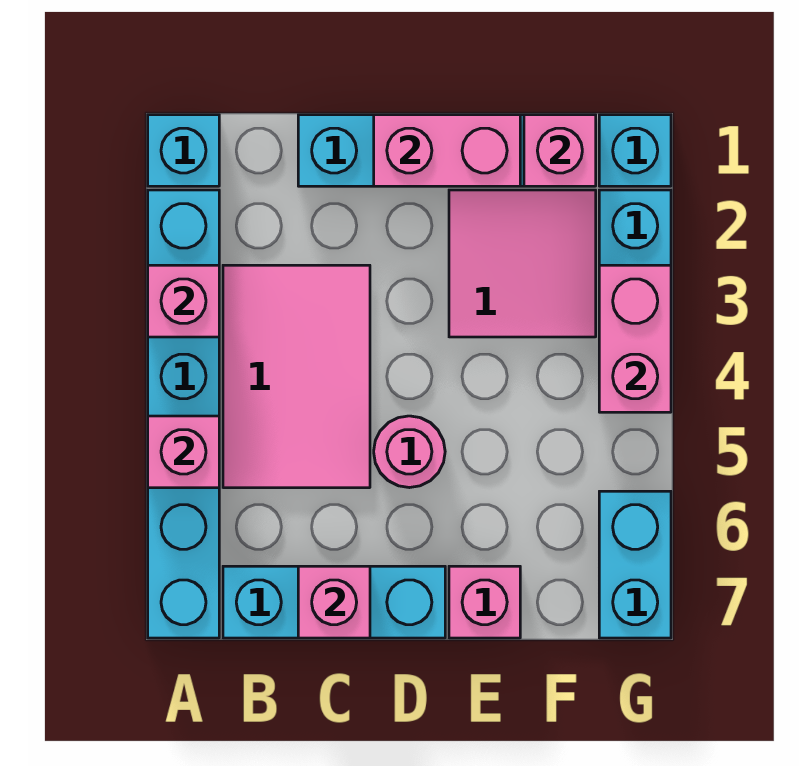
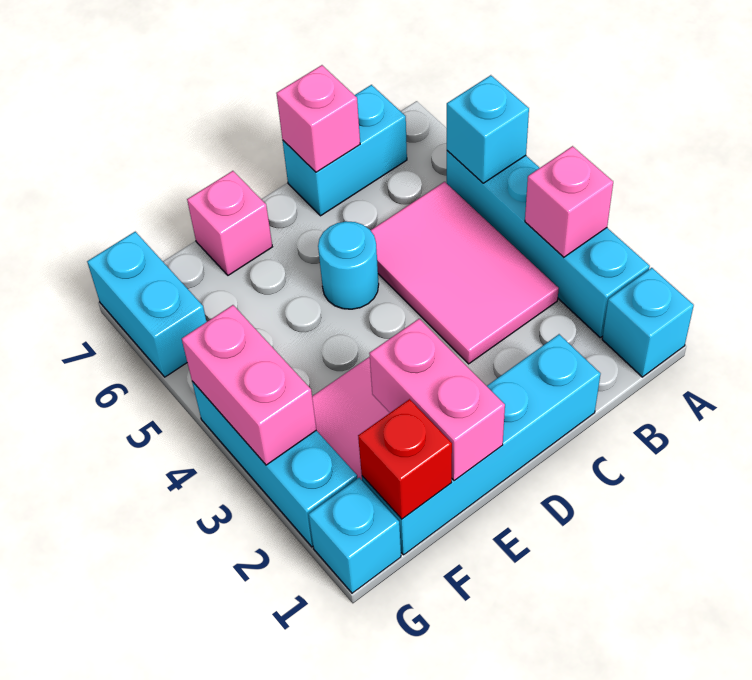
cyan 1x6 brick [148,190,219,638] -> cyan 1x4 brick [447,151,650,337]
pink 1x1 brick [148,416,219,488] -> cyan 1x1 brick [447,75,529,183]
cyan 1x3 brick [223,566,445,638] -> cyan 1x2 brick [282,85,407,216]
pink 1x2 brick [374,115,520,186] -> pink 1x2 brick turned to [369,319,505,481]
pink 1x1 round brick [374,416,445,488] -> cyan 1x1 round brick [318,221,379,309]
pink 1x1 brick [524,115,596,186] -> red 1x1 brick [358,399,452,519]

